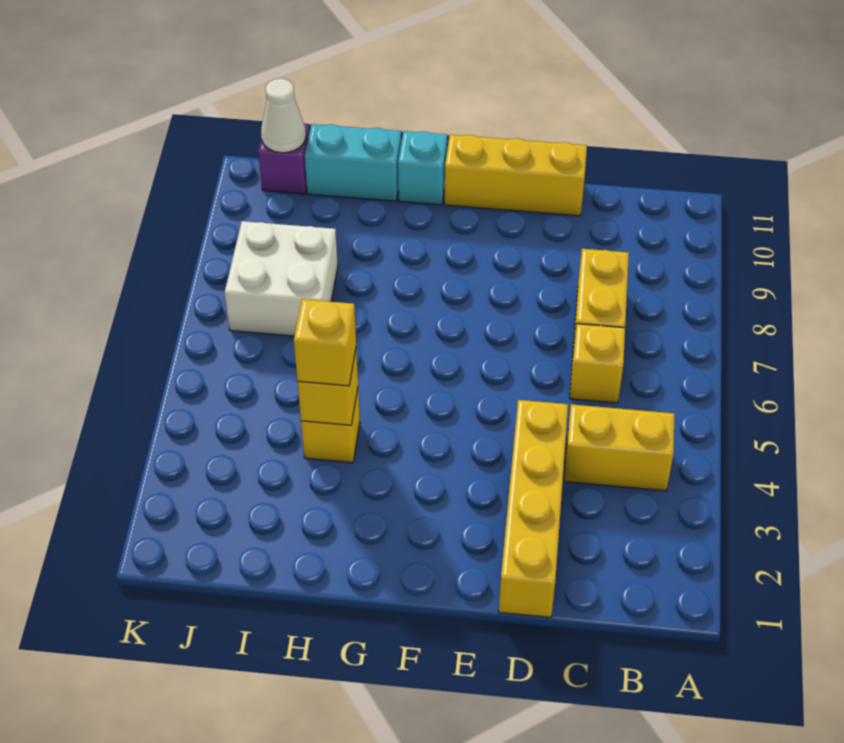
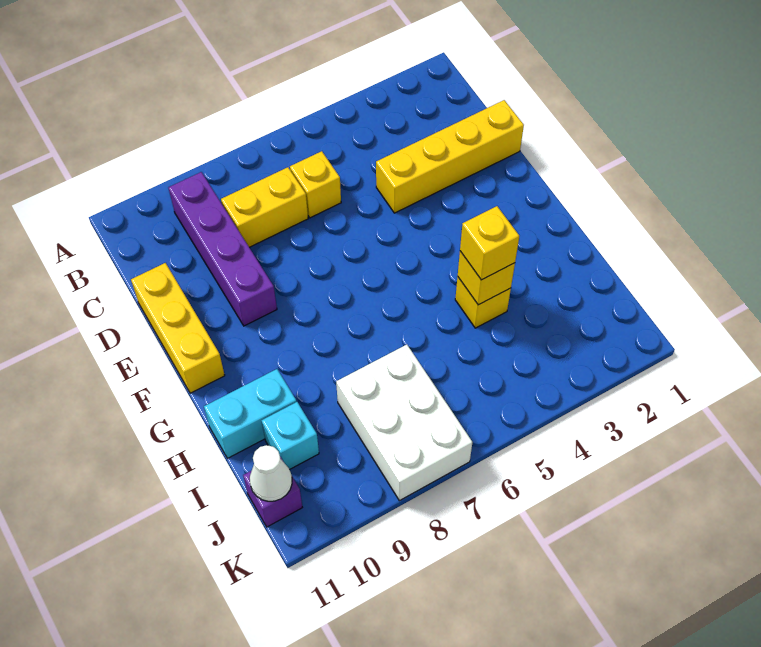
yellow 1x2 brick [564,404,675,491] -> none
none -> purple 1x4 brick [168,172,277,326]
cyan 1x1 brick [398,131,447,205] -> cyan 1x1 brick moved to [262,402,319,469]
cyan 1x2 brick [305,124,401,201] -> cyan 1x2 brick turned to [204,369,296,458]
white 2x2 brick [225,221,338,336] -> white 2x3 brick [336,345,472,501]

